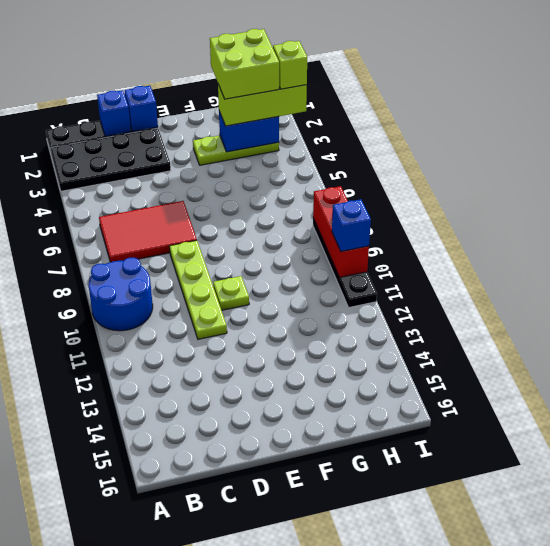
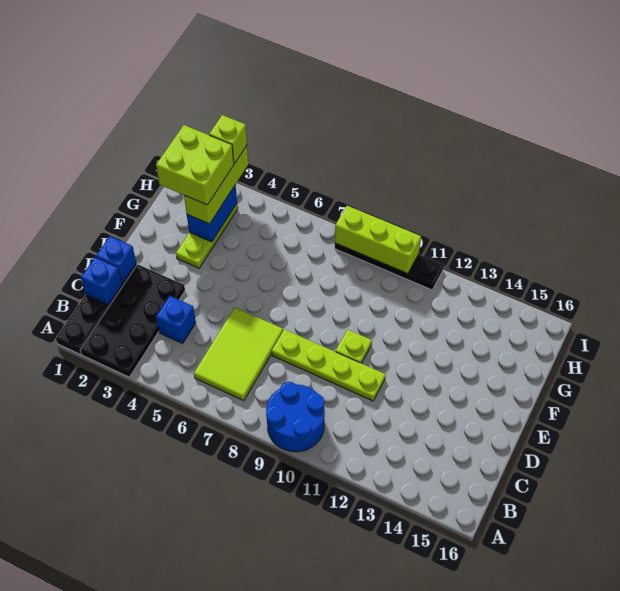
red 2x3 tile [99,201,197,262] -> lime 2x3 tile [194,307,283,401]
red 1x3 brick [313,186,369,278] -> lime 1x3 brick [335,206,421,274]
blue 1x1 brick [332,199,371,252] -> blue 1x1 brick moved to [156,296,196,343]

